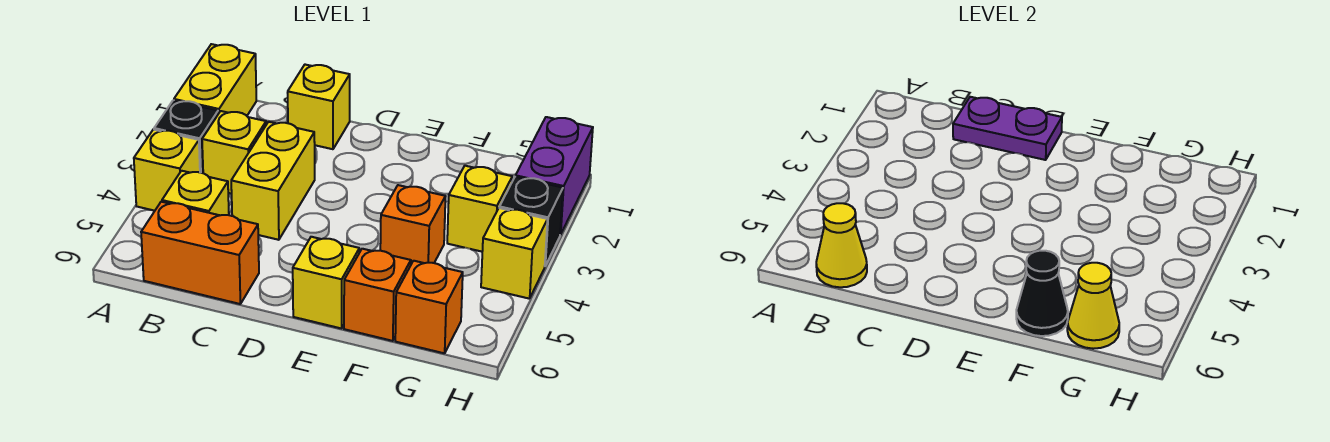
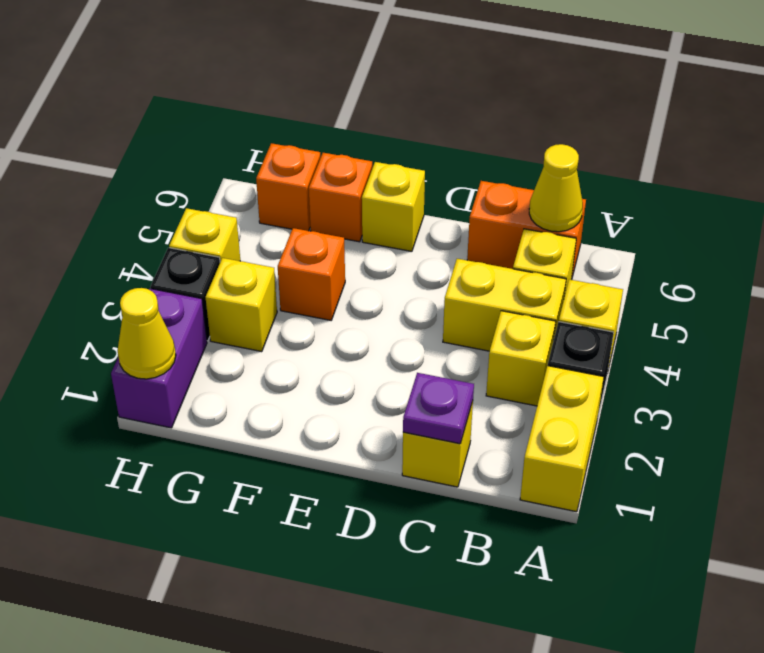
purple 1x2 plate [953,97,1062,160] -> purple 1x1 plate [403,373,474,444]
yellow 1x2 brick [231,122,315,240] -> yellow 1x2 brick turned to [443,259,566,351]
black 1x1 cone [1016,251,1068,336] -> none
yellow 1x1 cone [1067,263,1119,349] -> yellow 1x1 cone moved to [117,288,176,379]

